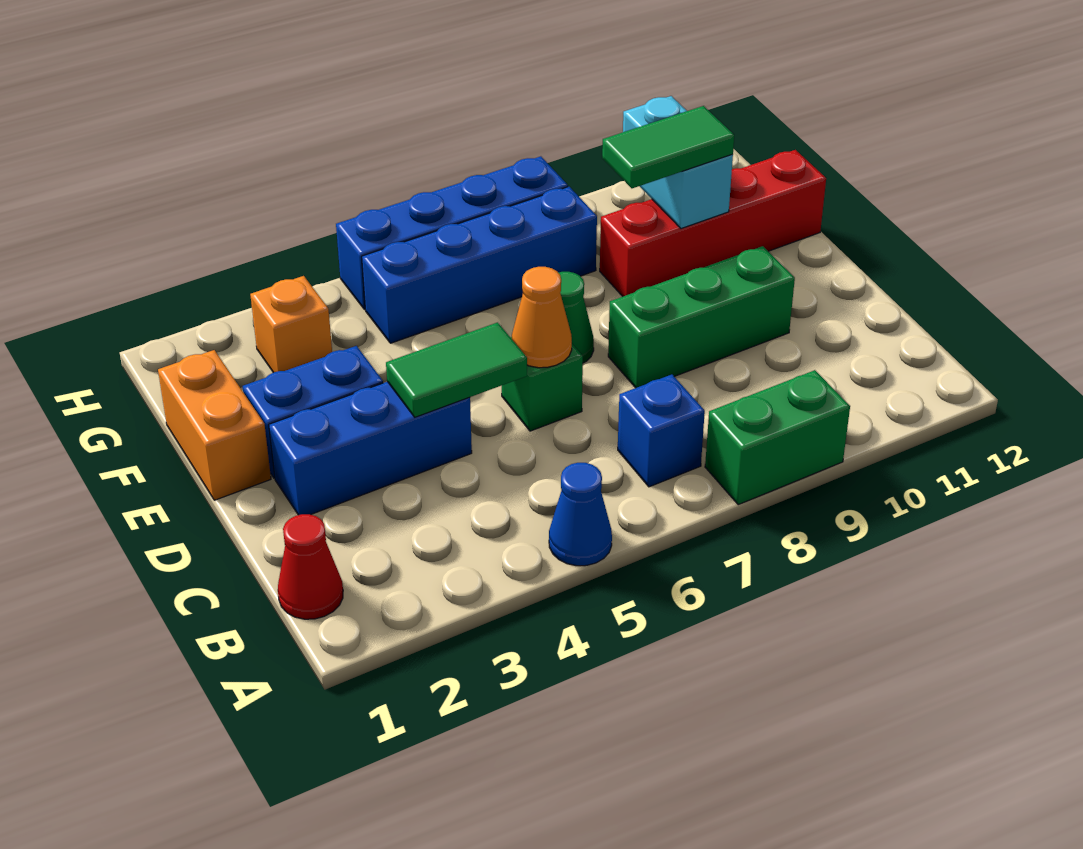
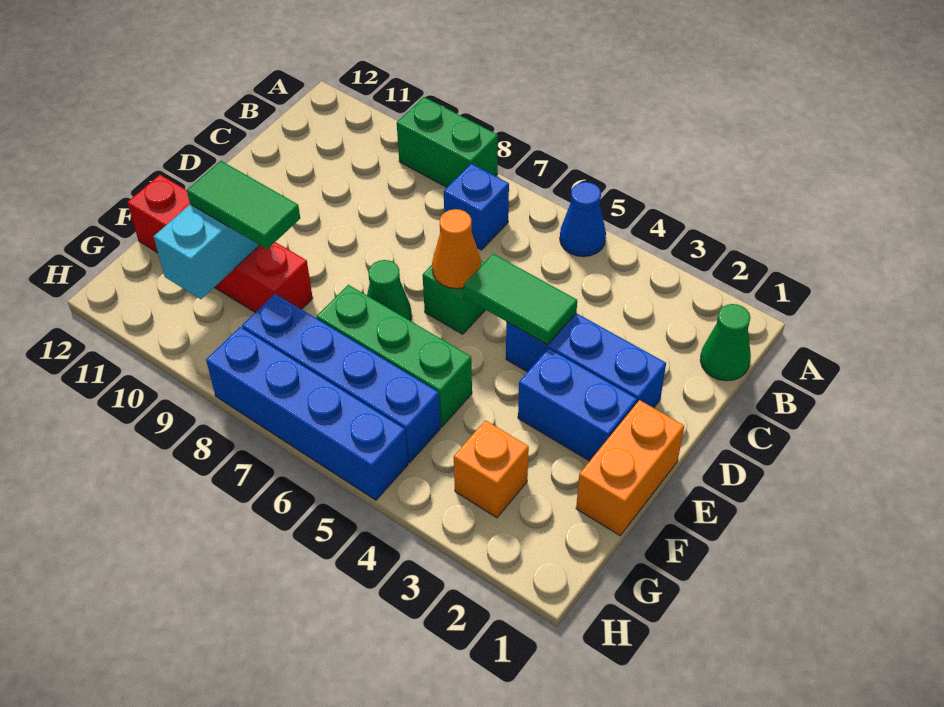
red 1x1 cone [278,514,343,619] -> green 1x1 cone [700,304,751,381]
green 1x3 brick [608,246,795,388] -> green 1x3 brick moved to [317,285,472,427]

